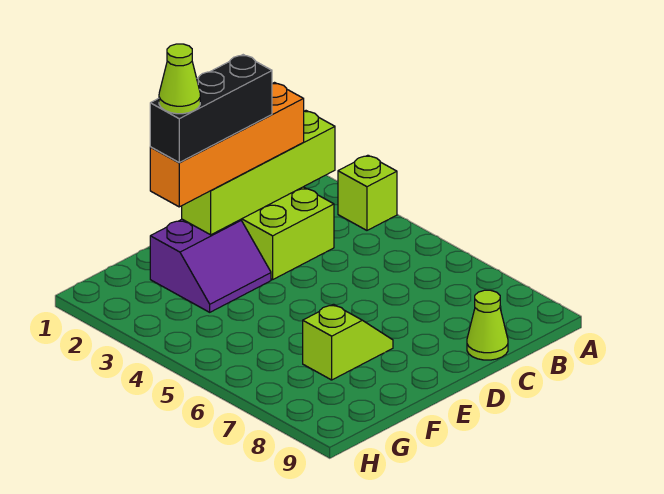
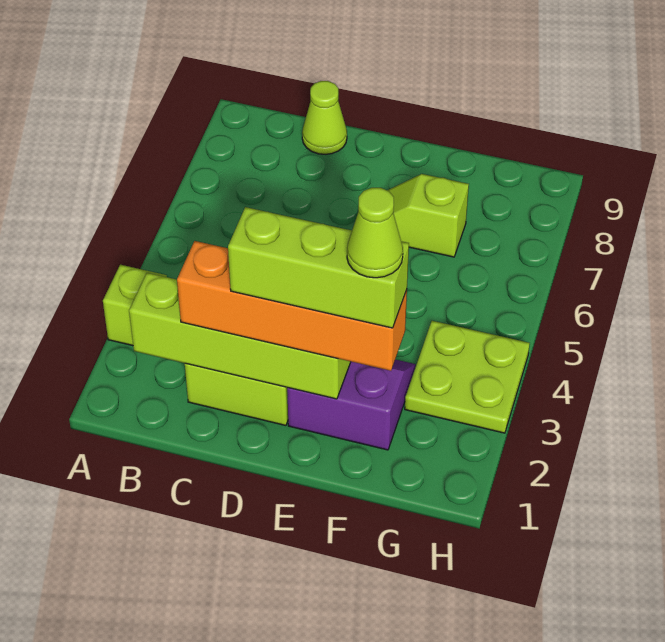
black 1x3 brick [150,55,272,162] -> lime 1x3 brick [228,207,409,328]
none -> lime 2x2 plate [405,321,530,433]

